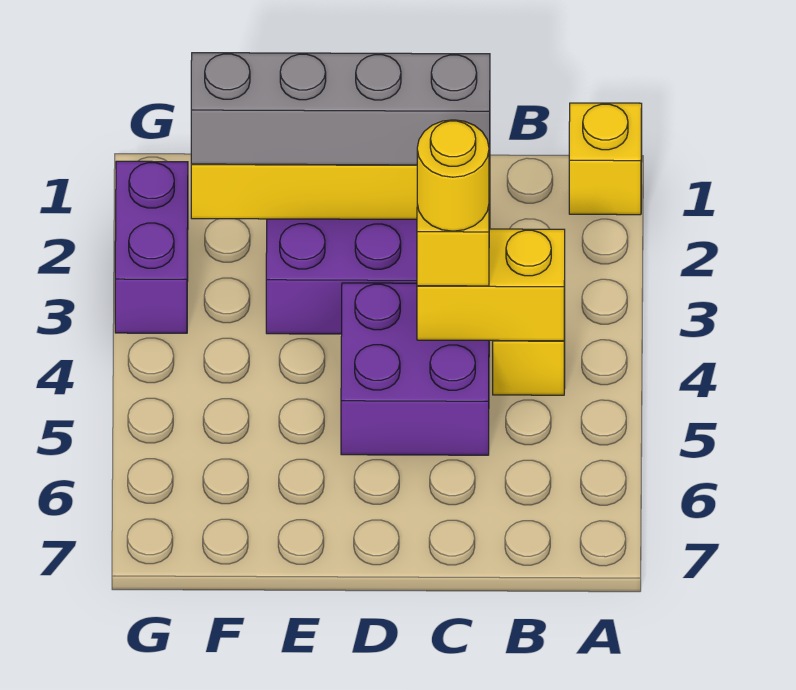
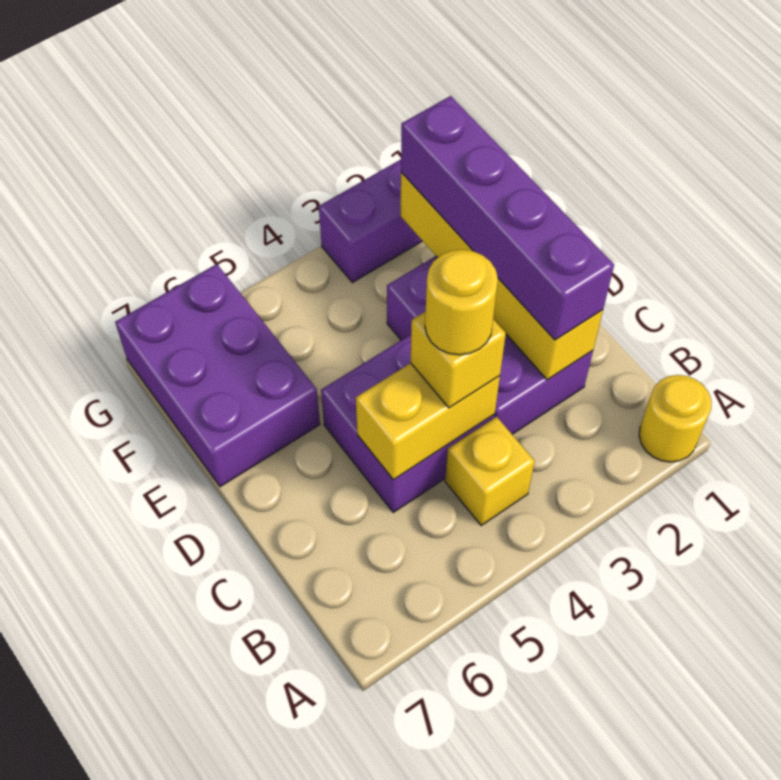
yellow 1x1 brick [569,103,642,215] -> yellow 1x1 round brick [639,375,712,462]
yellow 1x2 brick [417,229,565,341] -> yellow 1x2 brick turned to [356,363,500,480]
grey 1x4 brick [191,53,490,165] -> purple 1x4 brick [401,96,614,340]
none -> purple 2x3 brick [115,264,320,487]

